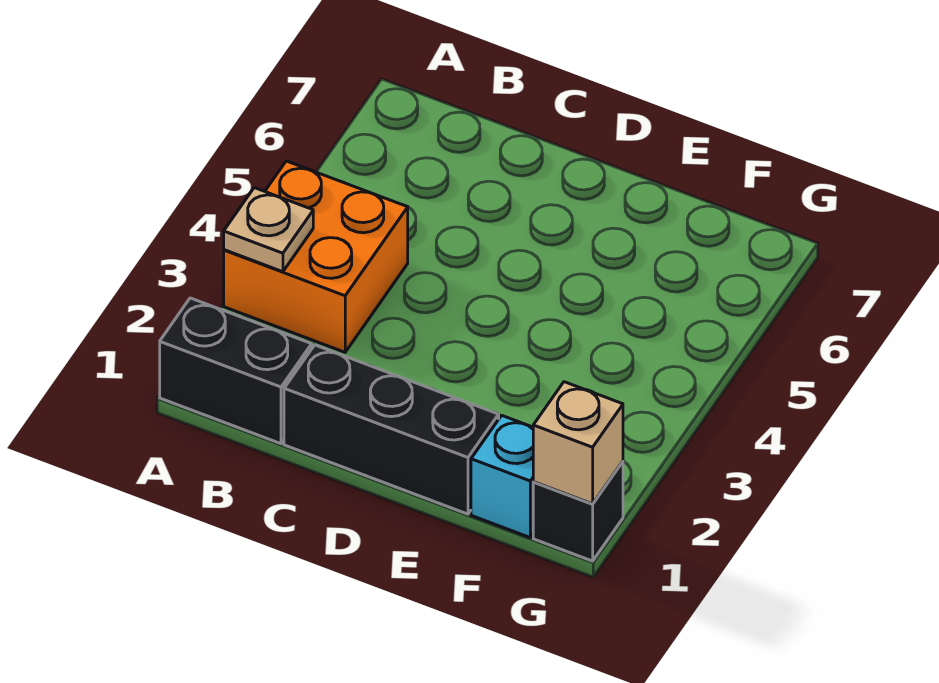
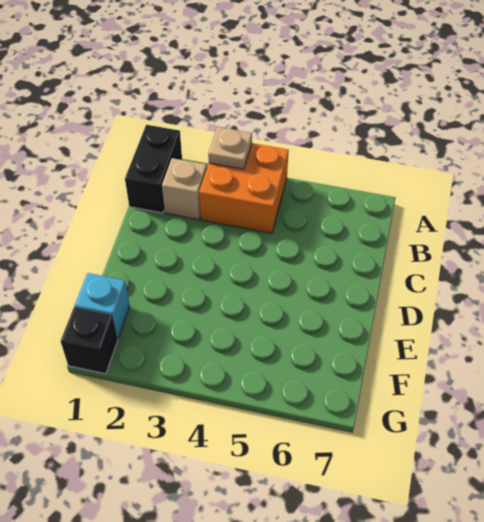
black 1x3 brick [284,345,499,514] -> none
tan 1x1 brick [533,382,623,504] -> tan 1x1 brick moved to [162,158,207,220]

